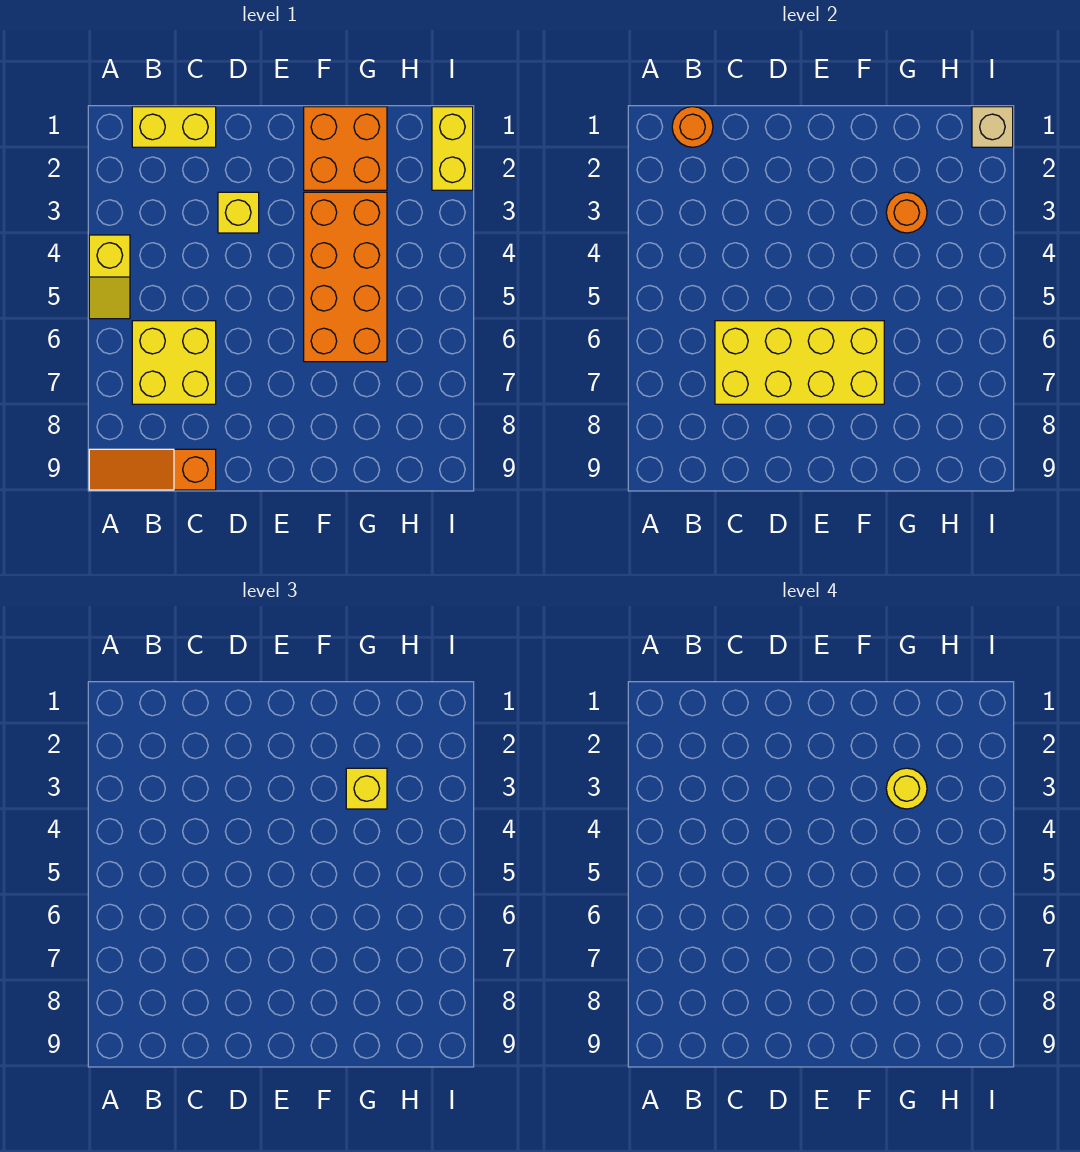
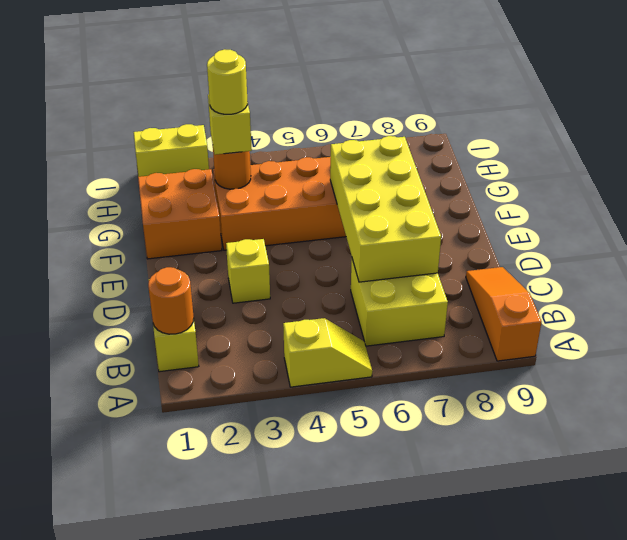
orange 1x3 slope [89,449,216,490] -> orange 1x3 slope turned to [466,267,541,361]
tan 1x1 brick [972,107,1013,147] -> none

